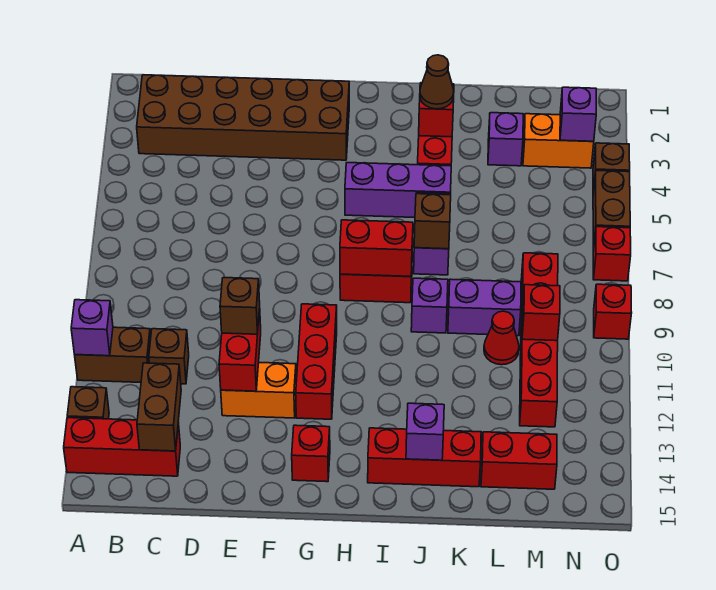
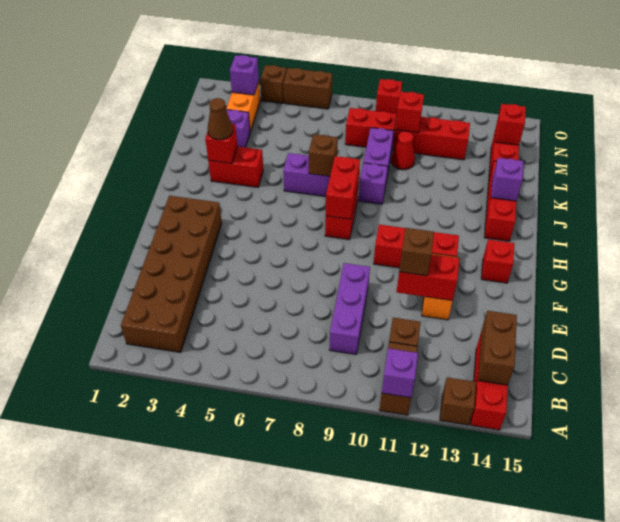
brown 1x2 brick [137,363,181,451] -> brown 1x2 brick turned to [478,311,517,385]
purple 1x3 brick [345,163,451,218] -> purple 1x3 brick moved to [329,263,370,354]
red 1x1 brick [593,227,631,281] -> red 1x1 brick moved to [495,104,526,145]

